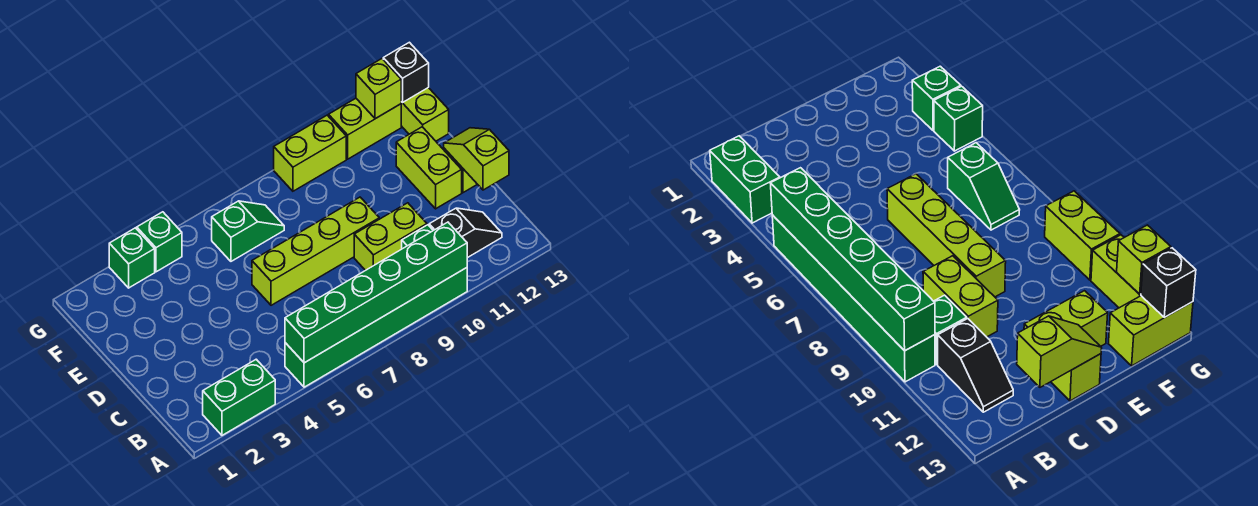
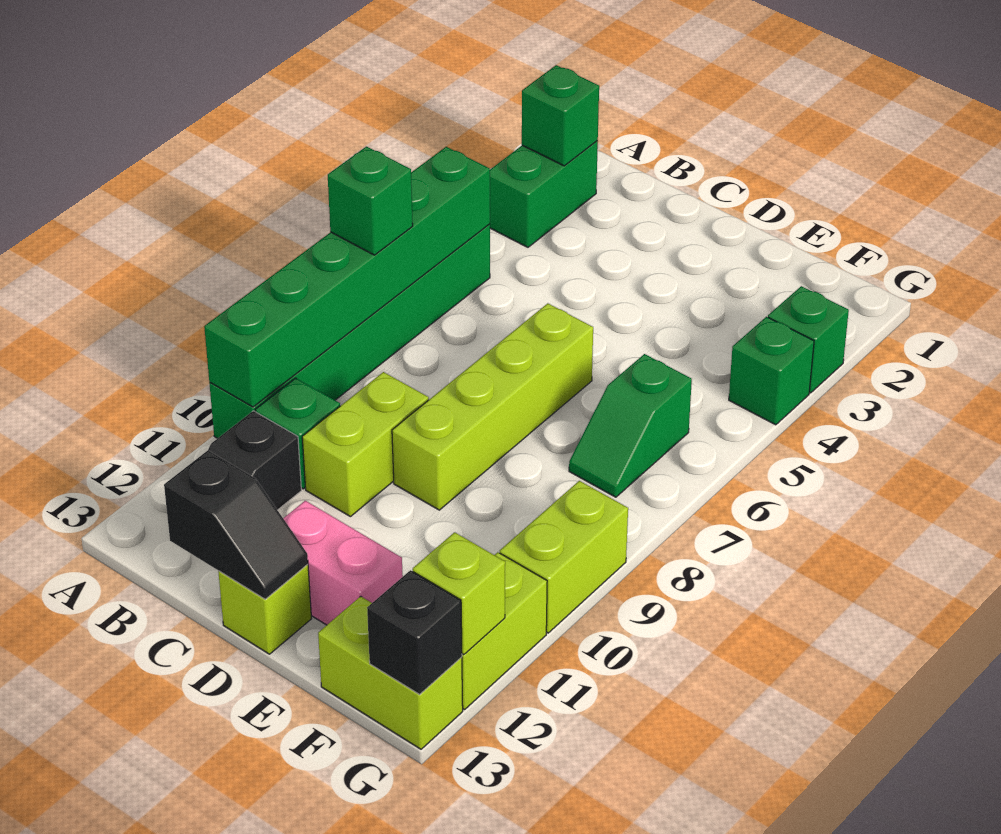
none -> green 1x1 brick [522,65,599,166]
none -> green 1x1 brick [328,146,413,255]
lime 1x2 slope [444,128,509,190] -> black 1x2 slope [164,451,308,599]
lime 1x2 brick [396,127,462,209] -> pink 1x2 brick [283,501,403,625]

